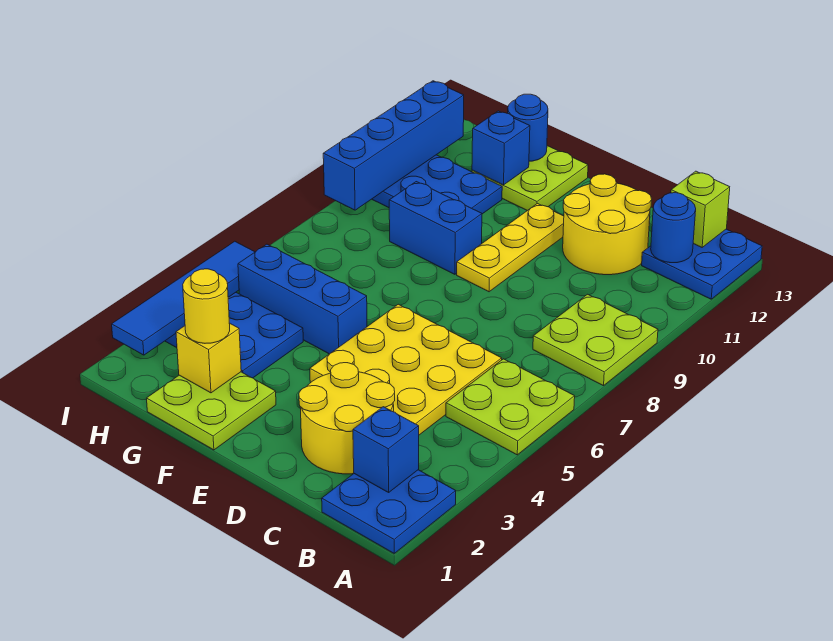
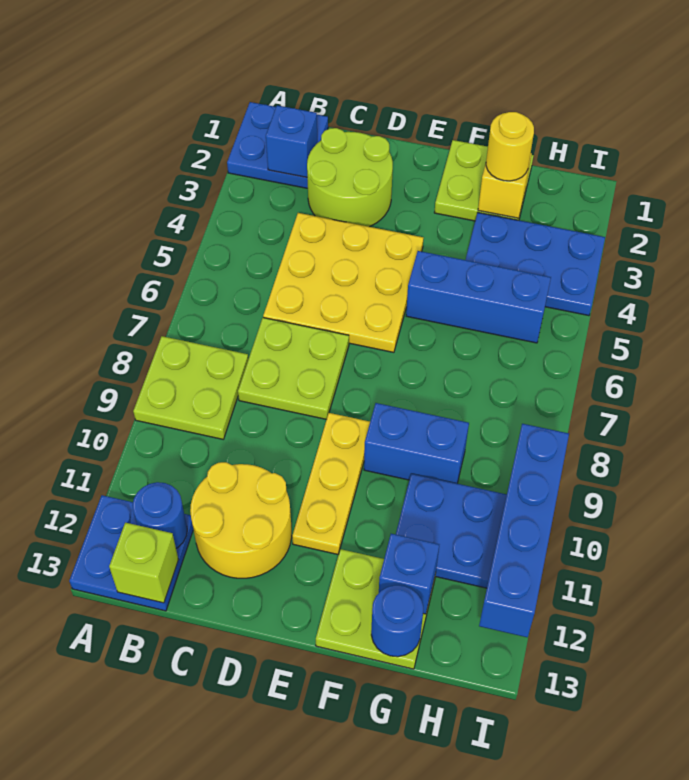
lime 2x2 plate [446,359,575,455] -> lime 2x2 plate moved to [238,318,349,419]
yellow 2x2 round brick [299,363,395,474] -> lime 2x2 round brick [307,128,393,227]
blue 1x4 tile [112,241,255,355] -> none

